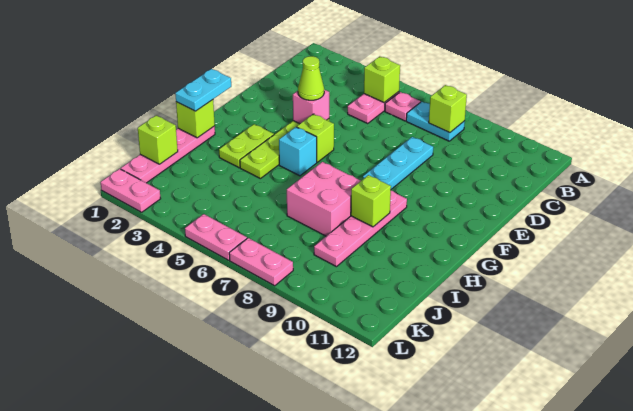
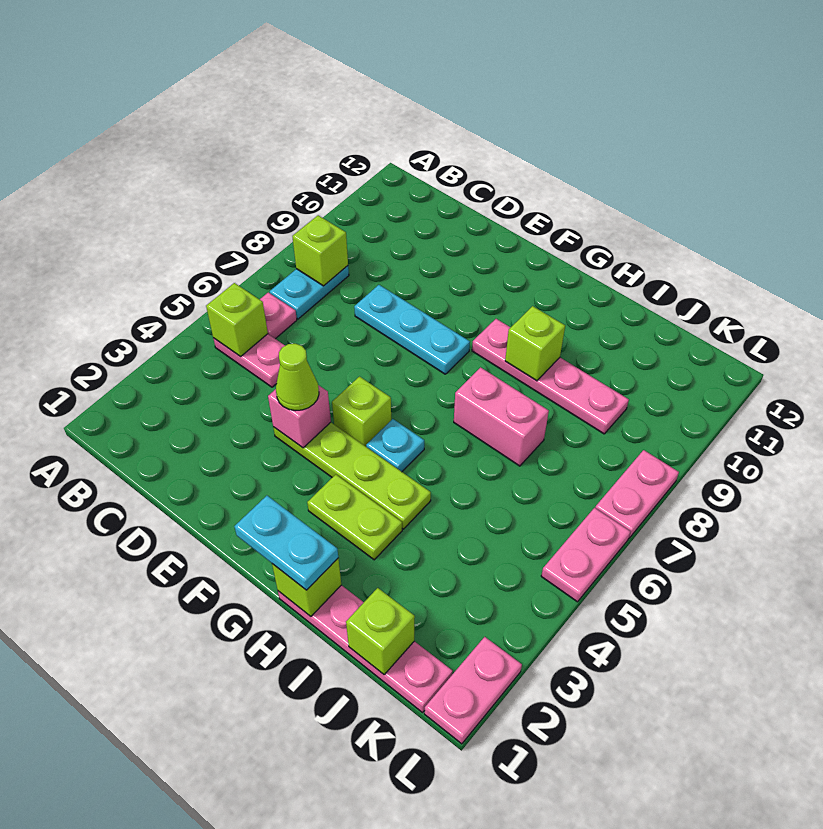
cyan 1x1 brick [279,127,317,176] -> cyan 1x1 plate [366,419,424,472]
pink 2x2 brick [287,162,361,236] -> pink 1x2 brick [454,367,549,466]

